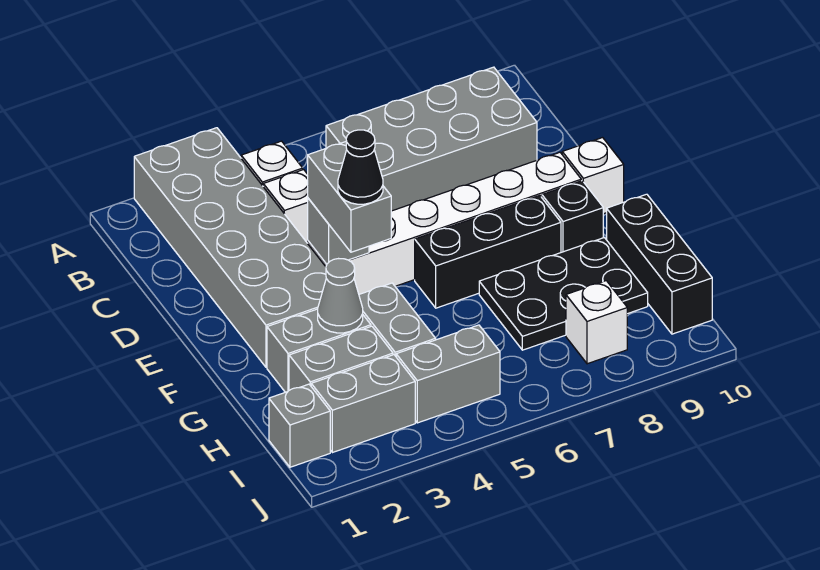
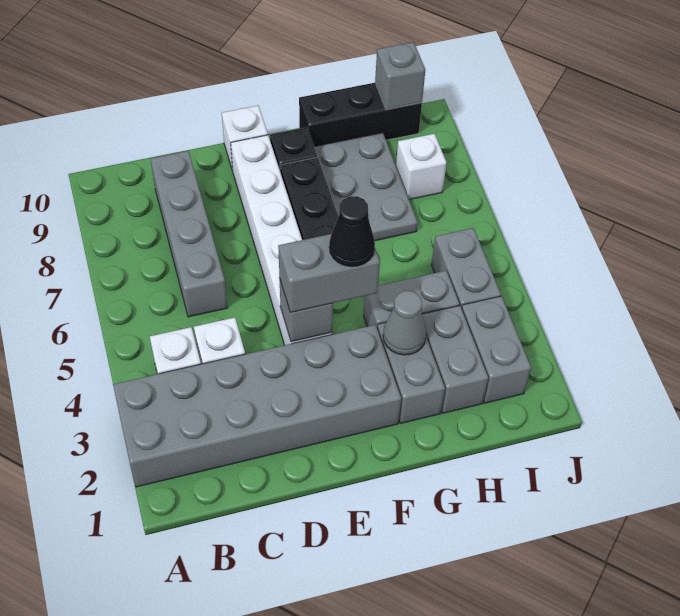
grey 2x4 brick [326,67,537,211] -> grey 1x4 brick [151,151,227,317]
black 2x3 plate [479,238,648,350] -> grey 2x3 plate [314,133,418,241]
grey 1x1 brick [269,384,330,467] -> grey 1x1 brick moved to [375,42,425,110]

